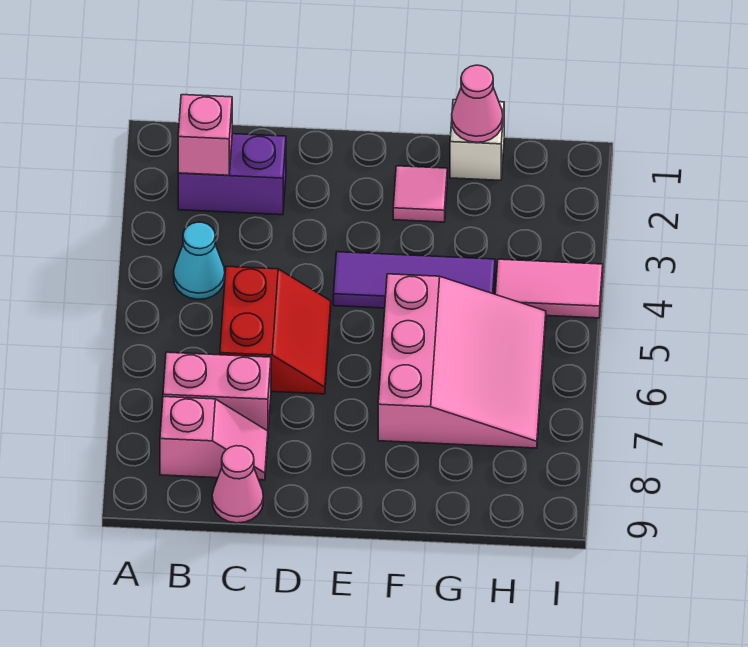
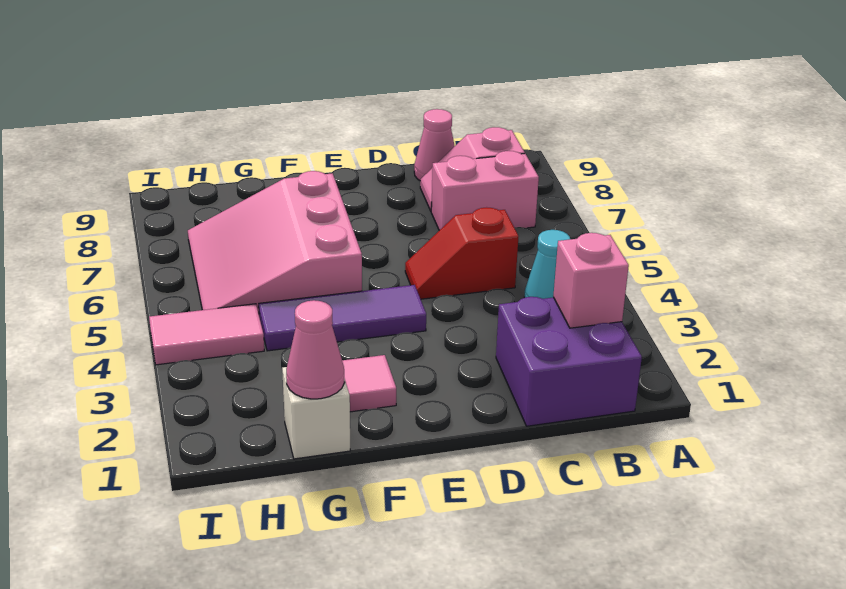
purple 1x2 brick [178,134,286,215] -> purple 2x2 brick [496,297,642,426]
red 2x2 slope [220,266,331,394] -> red 1x2 slope [405,207,519,299]

